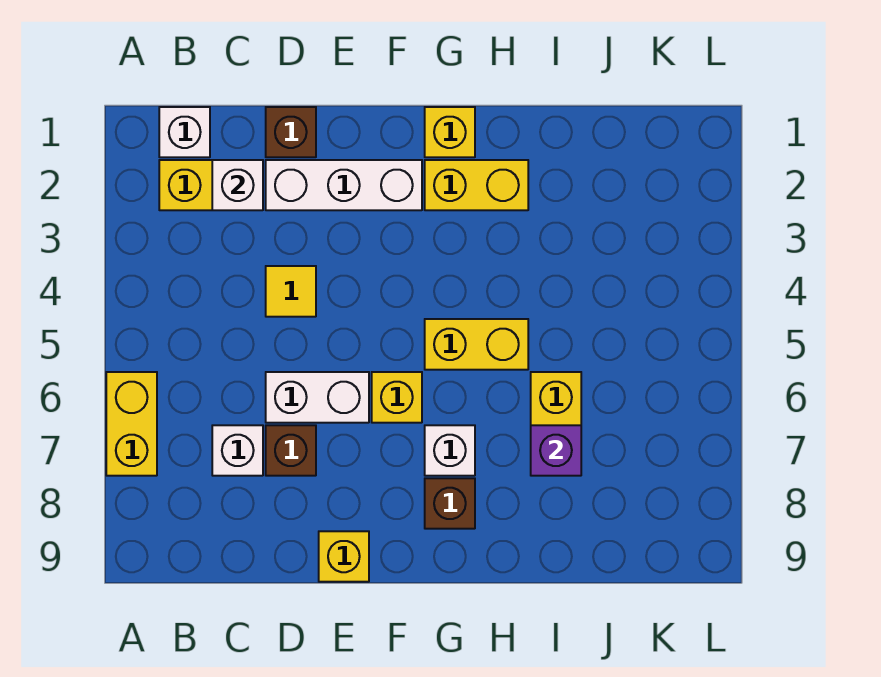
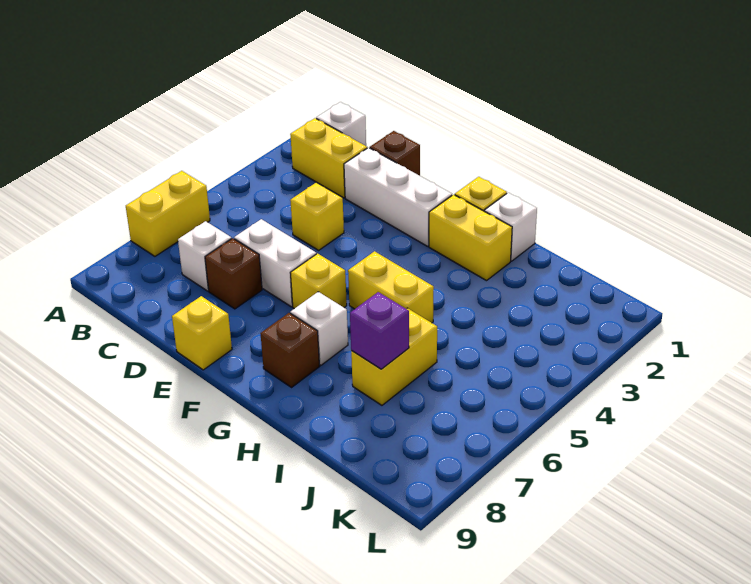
white 1x1 brick [212,160,263,210] -> white 1x1 brick moved to [484,193,537,261]
yellow 1x1 tile [266,266,316,317] -> yellow 1x1 brick [290,182,344,250]

